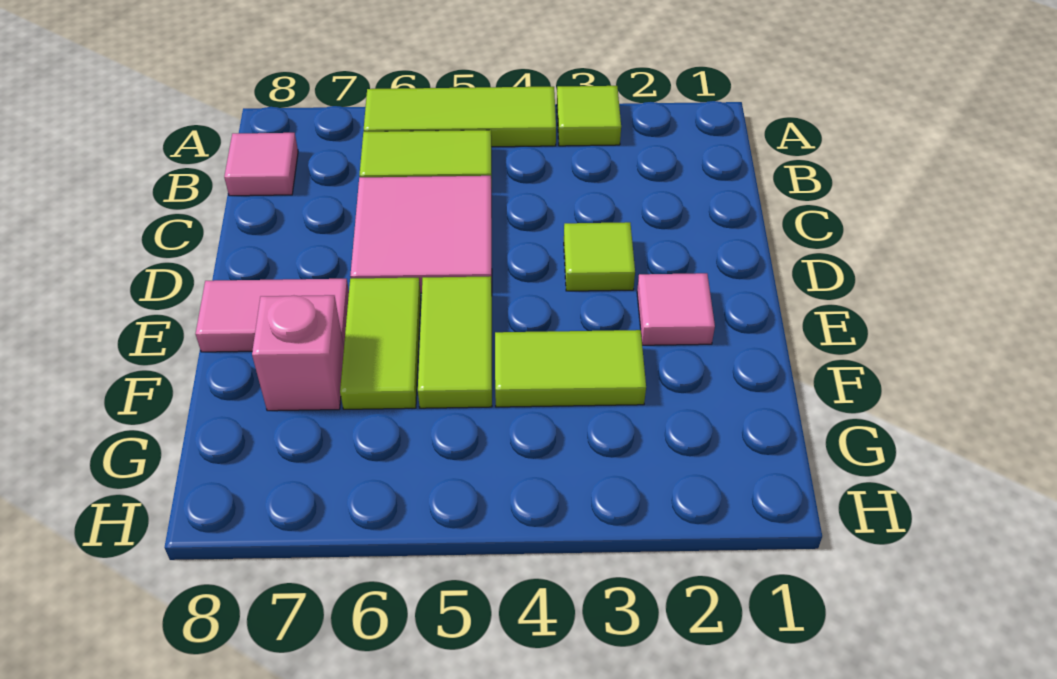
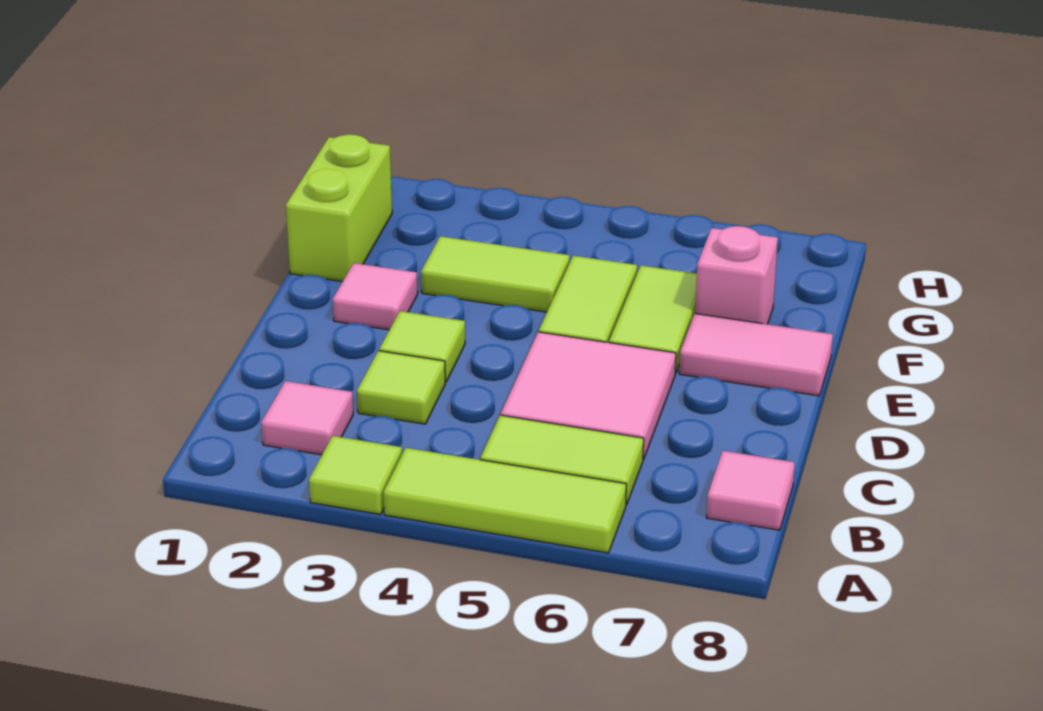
none -> pink 1x1 tile [261,381,353,455]
none -> lime 1x1 tile [357,351,445,424]
none -> lime 1x2 brick [286,134,392,282]

